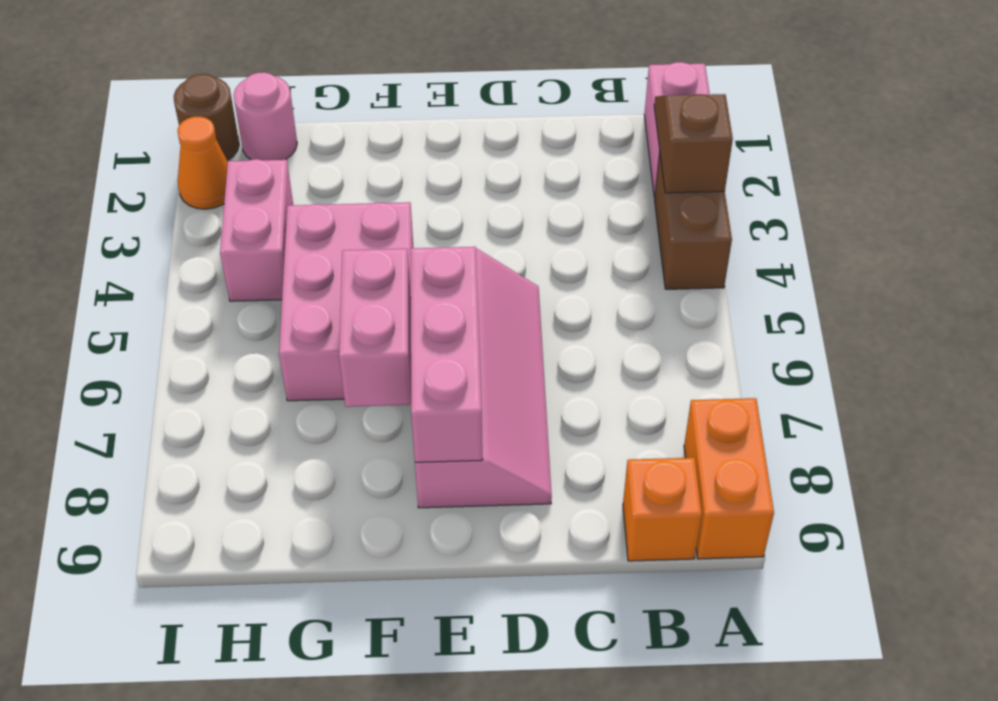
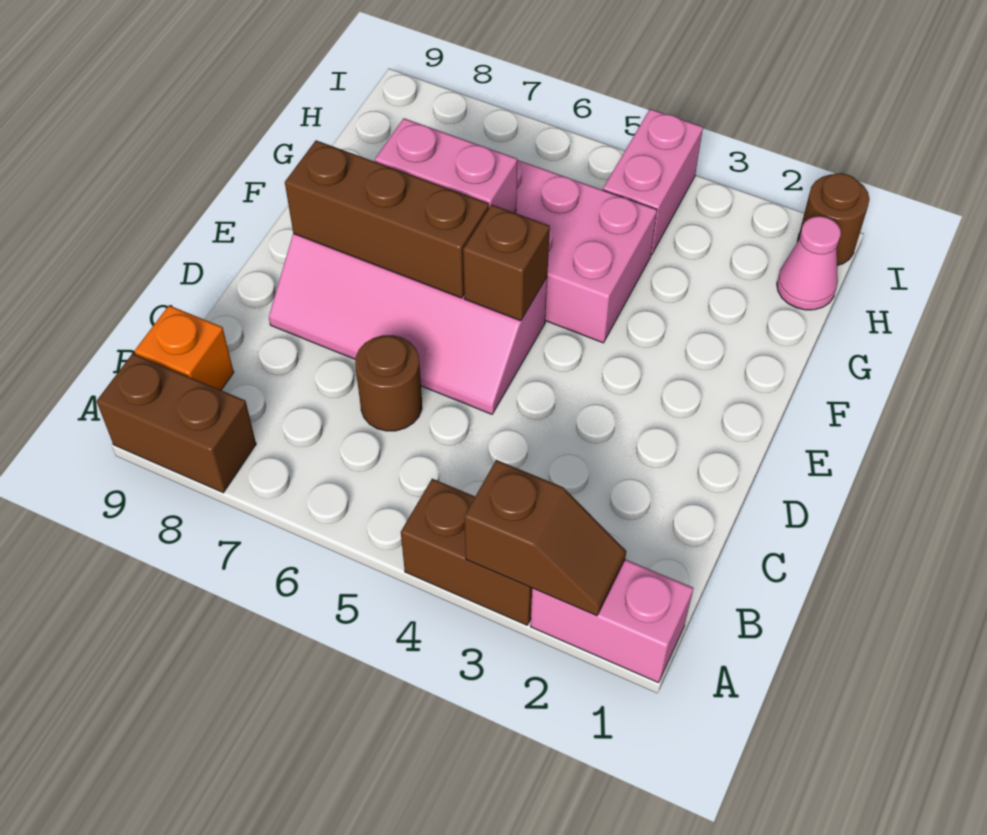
orange 1x2 brick [684,398,774,559] -> brown 1x2 brick [97,353,256,493]
none -> brown 1x1 round brick [355,335,422,431]
none -> brown 1x1 brick [463,205,550,321]
pink 1x3 brick [411,247,482,462] -> brown 1x3 brick [285,140,489,298]
pink 1x1 round brick [234,72,297,160] -> pink 1x1 cone [777,216,841,310]
pink 1x2 brick [220,159,293,301] -> pink 1x2 brick turned to [603,109,703,255]
orange 1x1 cone [177,117,228,209] -> none

